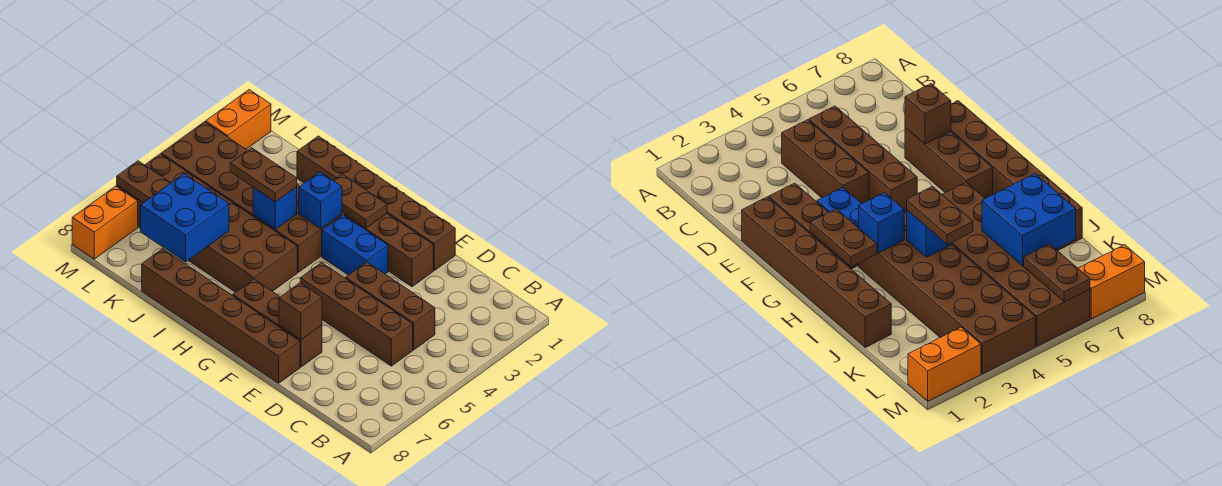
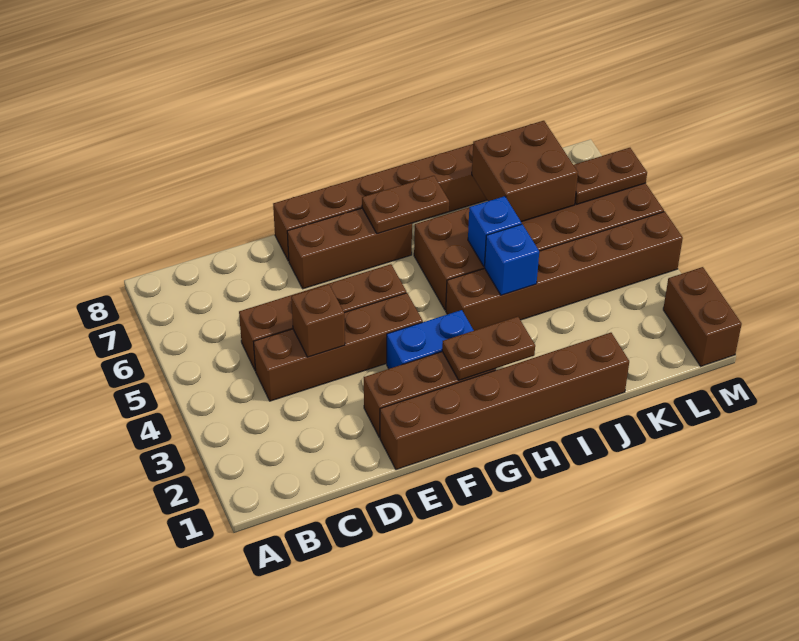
brown 1x3 brick [346,262,435,350] -> brown 1x4 brick [254,293,423,401]
brown 1x1 brick [279,283,322,340] -> brown 1x1 brick moved to [291,284,345,357]
brown 2x6 brick [161,122,342,272] -> brown 1x6 brick [446,212,683,331]
blue 1x1 brick [299,172,342,229] -> blue 1x1 brick moved to [468,196,522,266]
brown 1x2 plate [230,148,297,202] -> brown 1x2 plate moved to [362,176,449,234]
blue 2x2 brick [141,174,229,262] -> brown 2x2 brick [472,121,578,222]
orange 1x2 brick [206,90,271,149] -> brown 1x2 brick [663,267,742,366]
orange 1x2 brick [72,186,138,259] -> none

